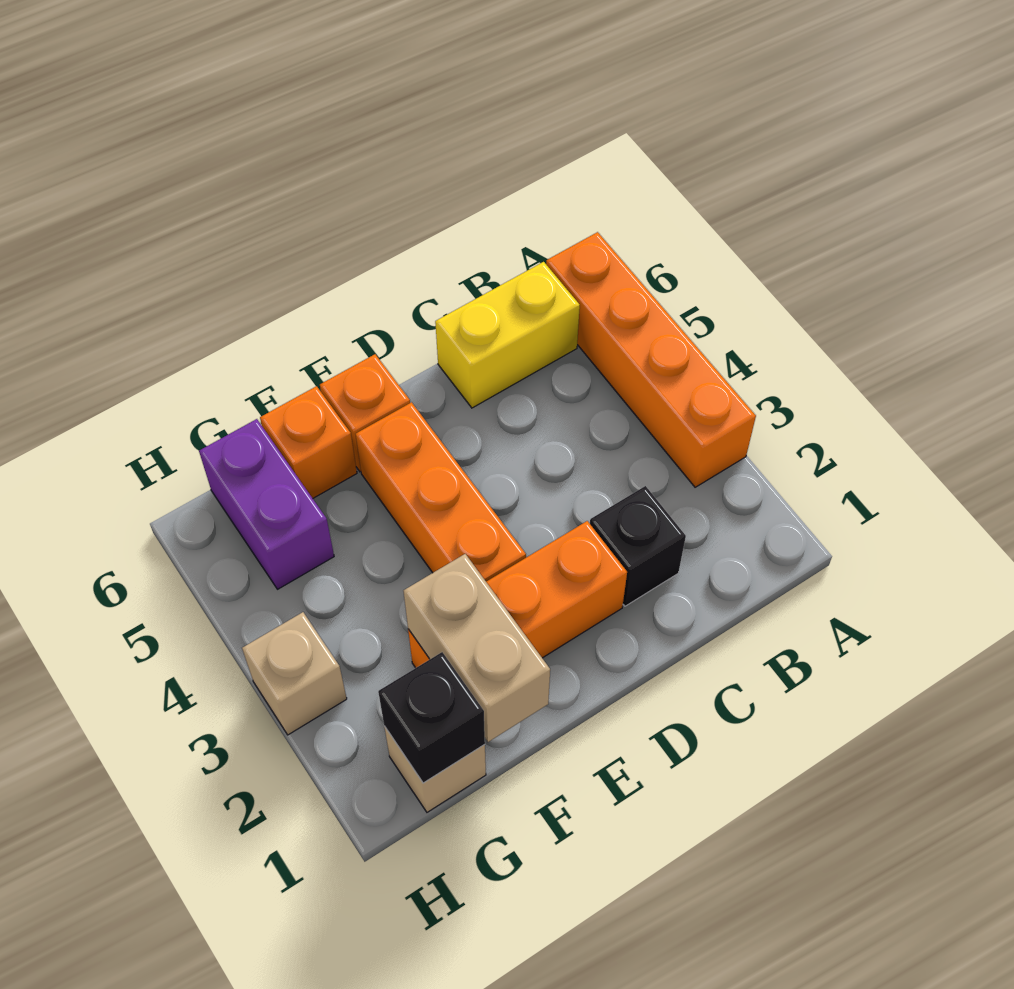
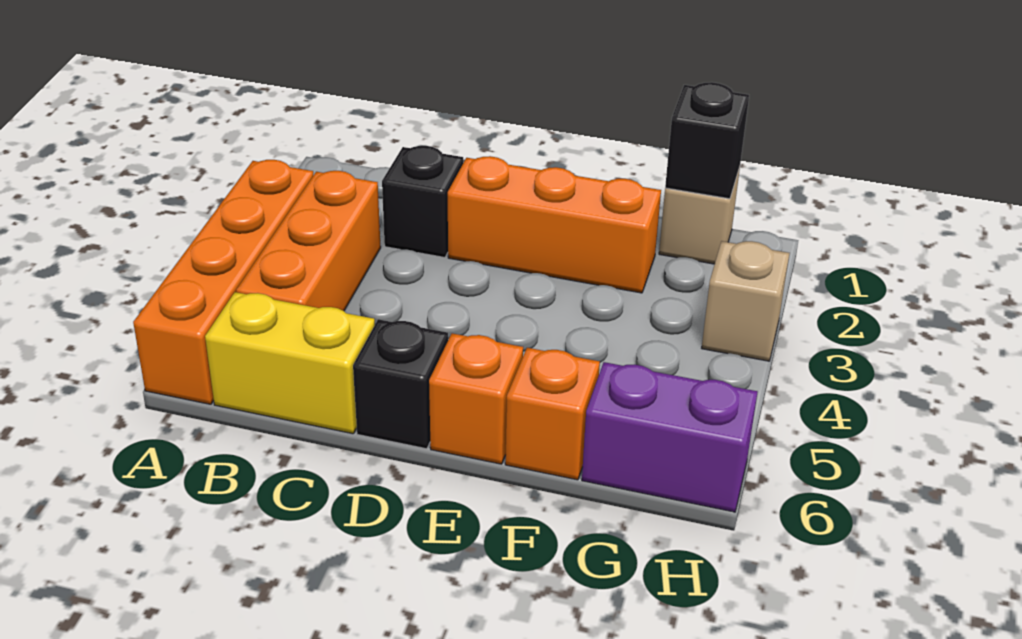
none -> black 1x1 brick [353,319,448,449]
orange 1x3 brick [356,402,526,581] -> orange 1x3 brick moved to [236,171,381,311]
tan 1x2 brick [403,554,550,742] -> none
purple 1x2 brick [199,419,334,589] -> purple 1x2 brick turned to [582,362,757,512]

